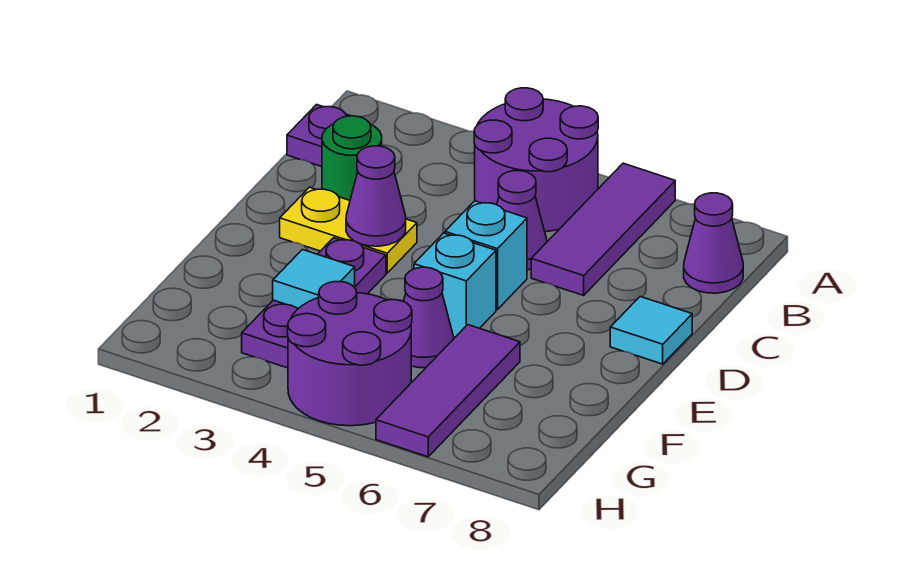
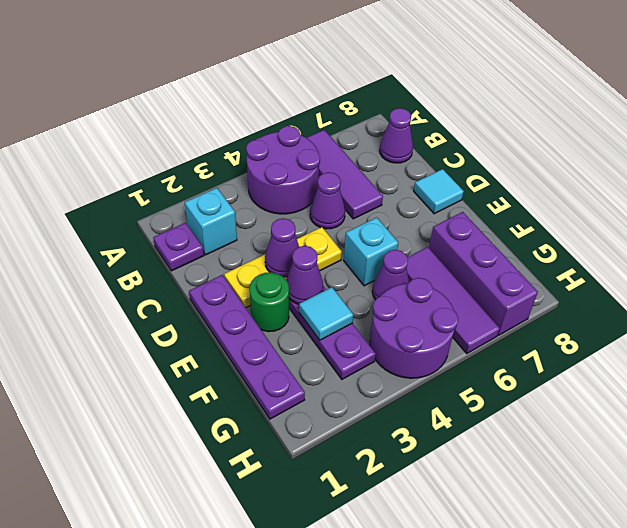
green 1x1 round brick [322,116,382,200] -> green 1x1 round brick moved to [250,272,289,332]
none -> purple 1x4 plate [189,275,305,419]
yellow 1x2 plate [280,187,417,273] -> yellow 1x3 plate [224,227,342,308]
cyan 1x1 brick [445,201,527,310] -> cyan 1x1 brick moved to [185,188,237,255]
none -> purple 1x1 cone [286,246,323,304]
none -> purple 1x3 brick [429,212,538,335]

